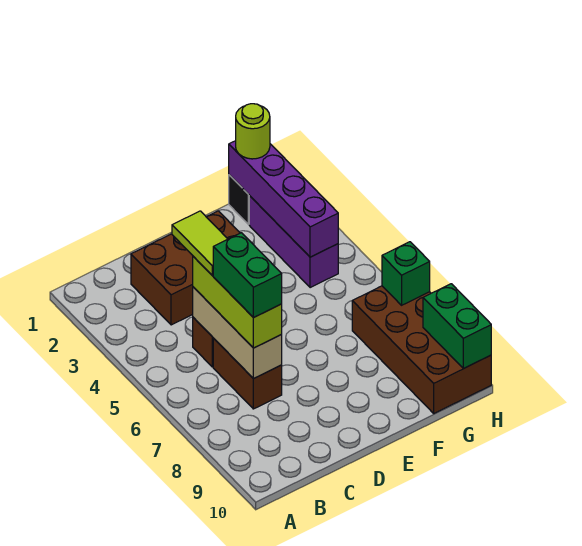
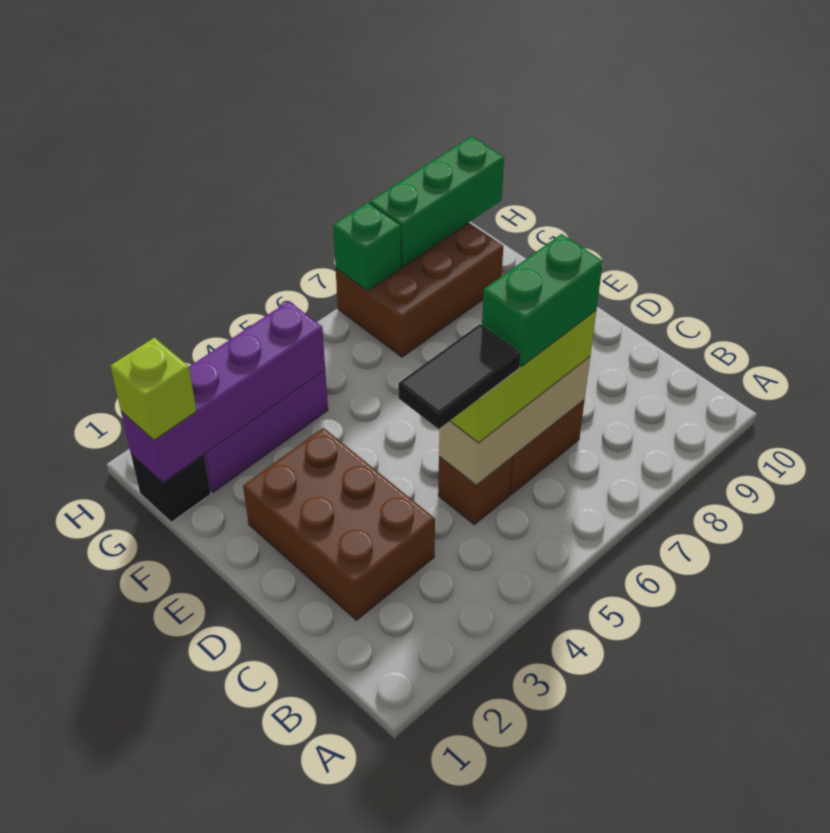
lime 1x2 tile [172,211,227,275] -> black 1x2 tile [398,324,521,429]
lime 1x1 round brick [236,104,270,159] -> lime 1x1 brick [111,338,197,440]
brown 2x4 brick [352,286,491,413] -> brown 2x3 brick [336,223,503,357]
green 1x2 brick [423,284,491,369] -> green 1x3 brick [370,136,504,267]

